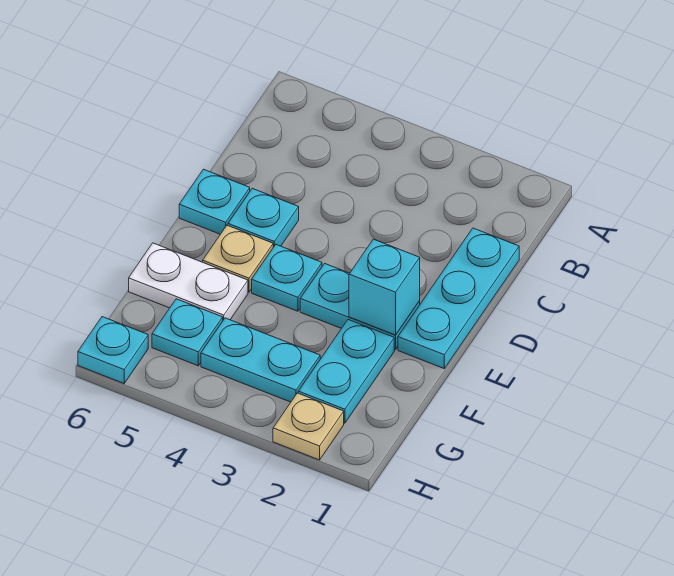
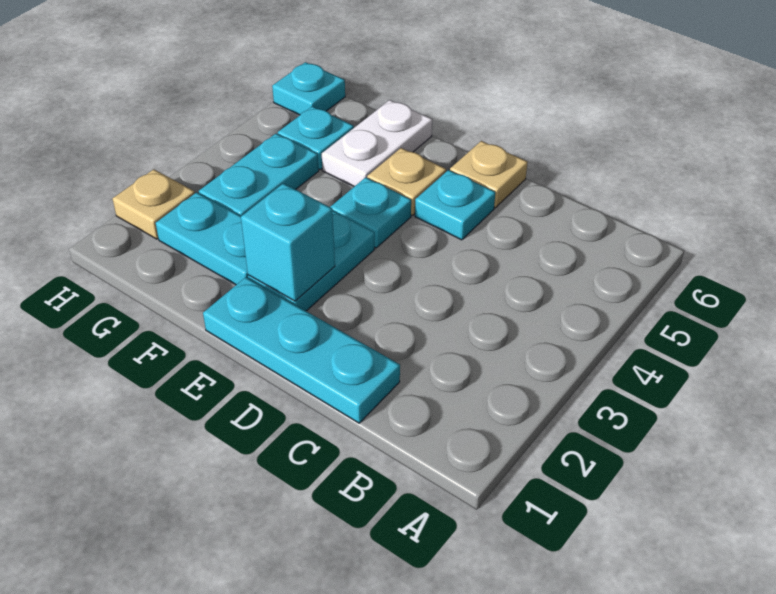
cyan 1x1 plate [179,169,250,234] -> tan 1x1 plate [450,141,528,208]

